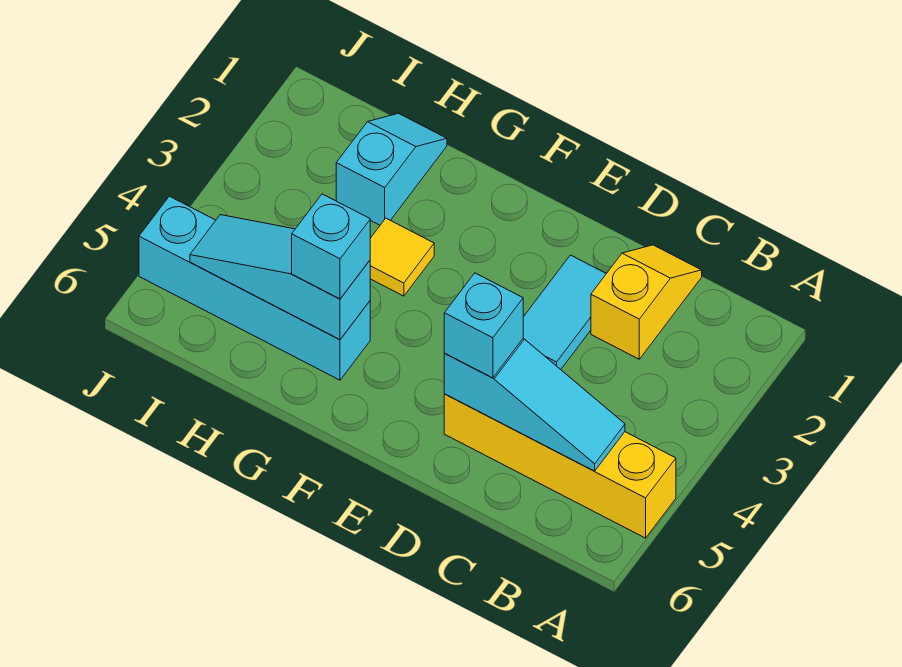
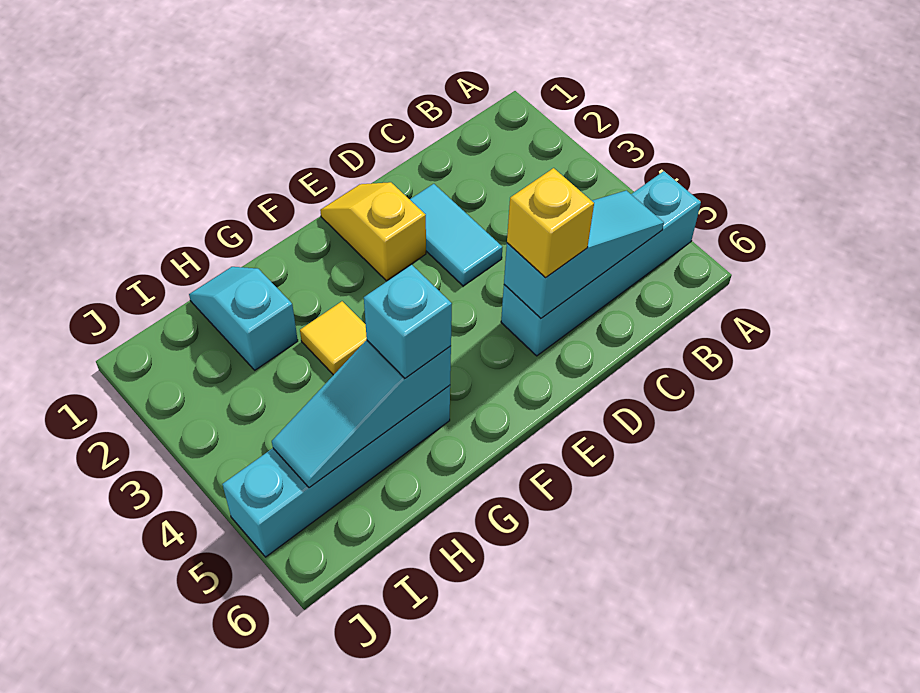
yellow 1x4 brick [444,394,676,538] -> cyan 1x4 brick [501,171,701,356]
yellow 1x2 slope [591,245,702,359] -> yellow 1x2 slope moved to [320,182,426,281]
cyan 1x1 brick [444,273,523,378] -> yellow 1x1 brick [507,168,594,277]

